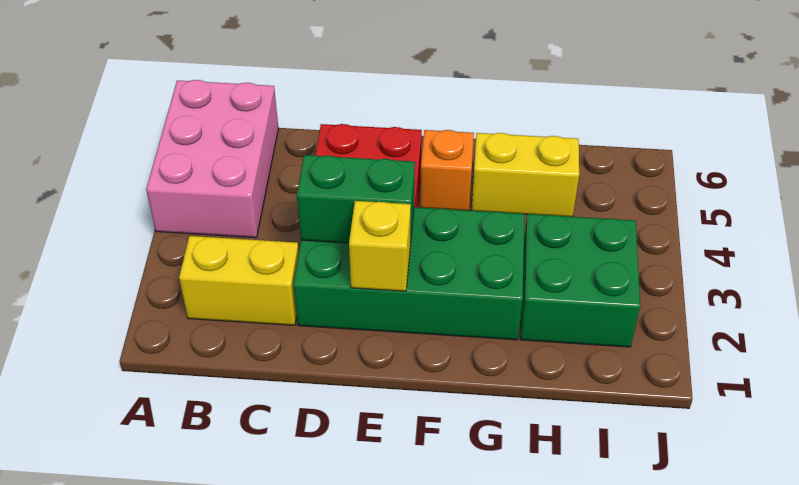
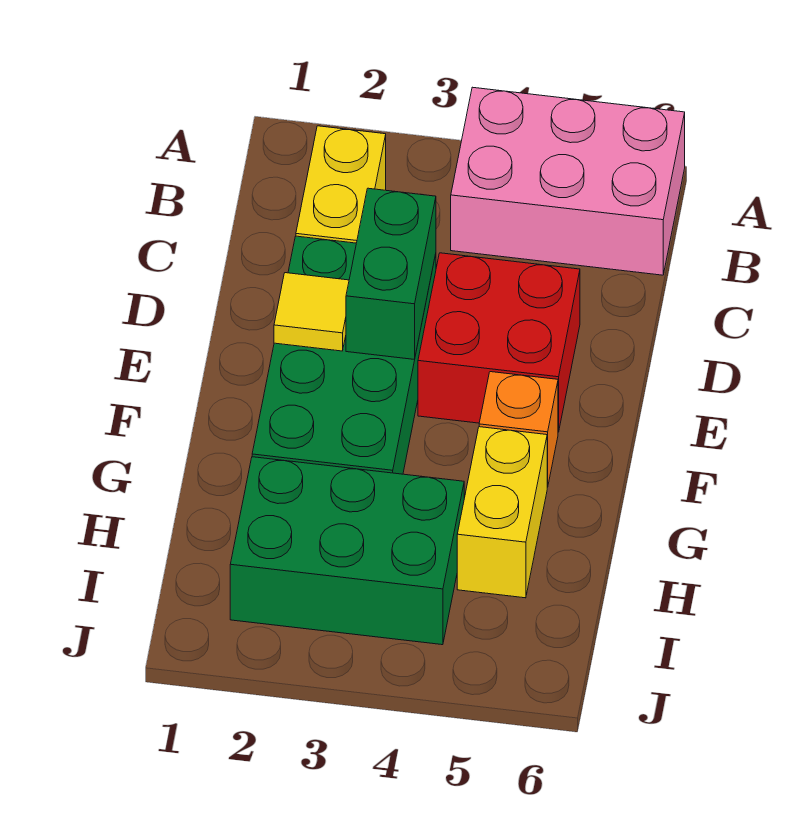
yellow 1x1 brick [349,201,411,291] -> yellow 1x1 tile [274,273,349,351]
green 2x2 brick [520,214,640,347] -> green 2x3 brick [230,457,464,645]

